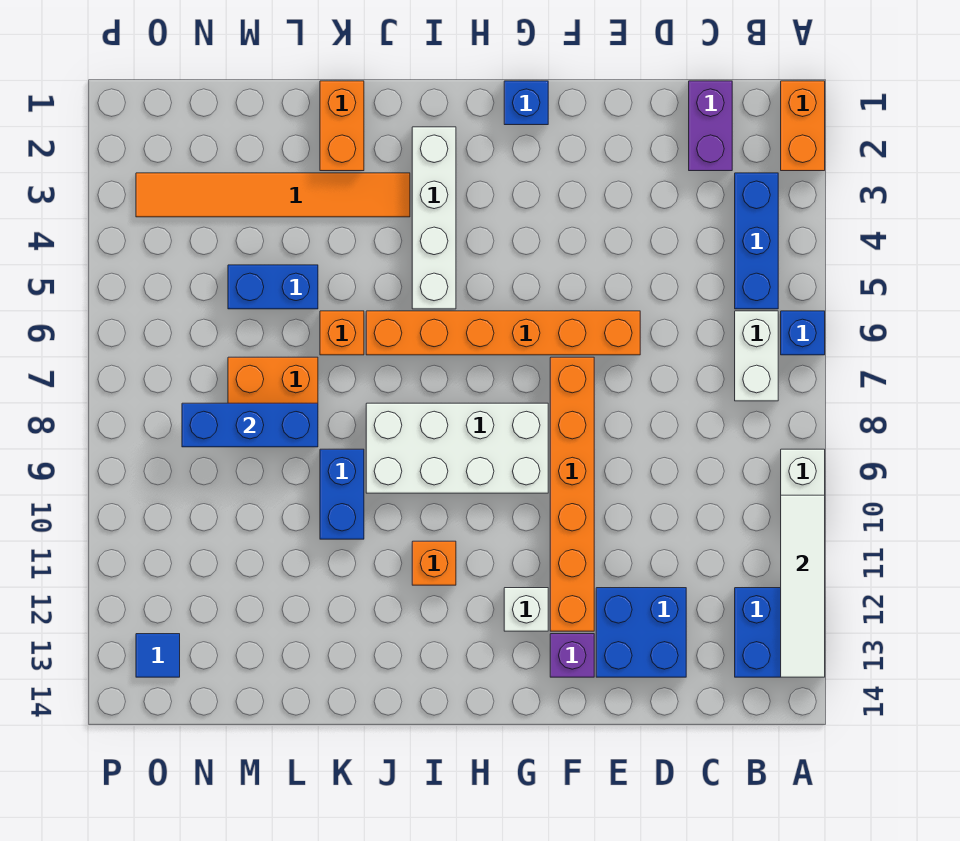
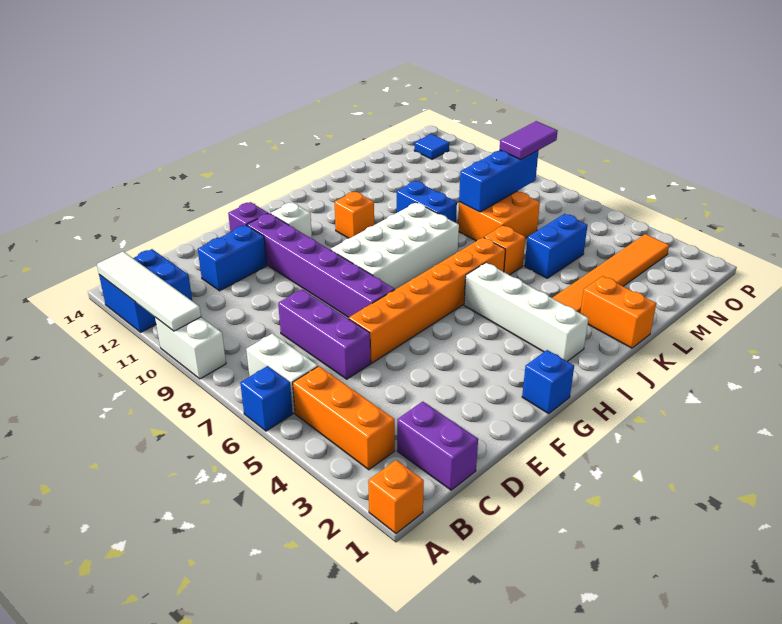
orange 1x2 brick [781,81,825,171] -> orange 1x1 brick [368,460,424,533]
blue 1x3 brick [735,173,778,309] -> orange 1x3 brick [293,366,395,470]
none -> purple 1x3 brick [278,289,371,379]
blue 2x2 brick [596,588,686,677] -> blue 1x2 brick [198,225,267,291]
orange 1x6 brick [550,357,594,631] -> purple 1x6 brick [247,213,395,317]
none -> purple 1x2 tile [499,121,558,160]

